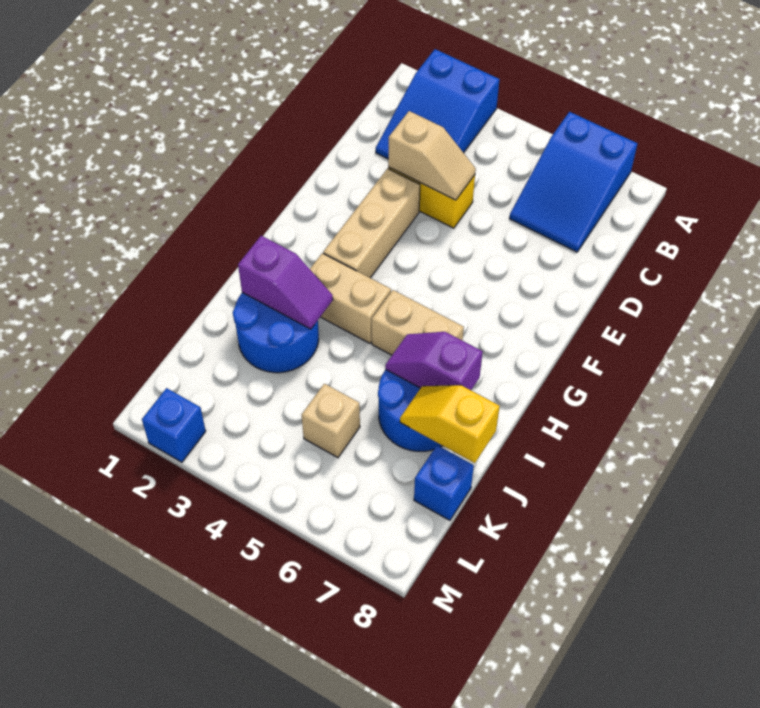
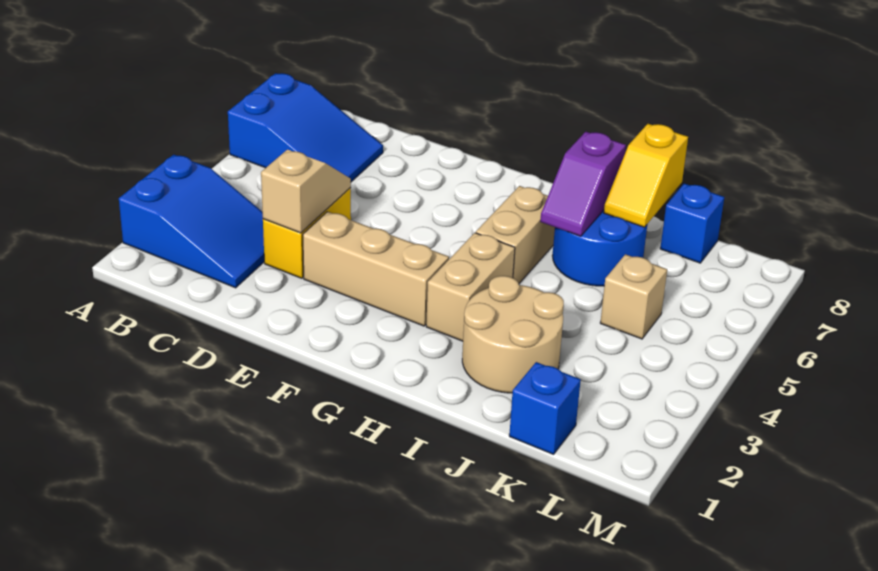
blue 2x2 round brick [233,293,319,373] -> tan 2x2 round brick [462,276,564,393]
purple 1x2 slope [238,236,333,329] -> none
blue 1x1 brick [142,388,206,462] -> blue 1x1 brick moved to [509,362,581,454]

